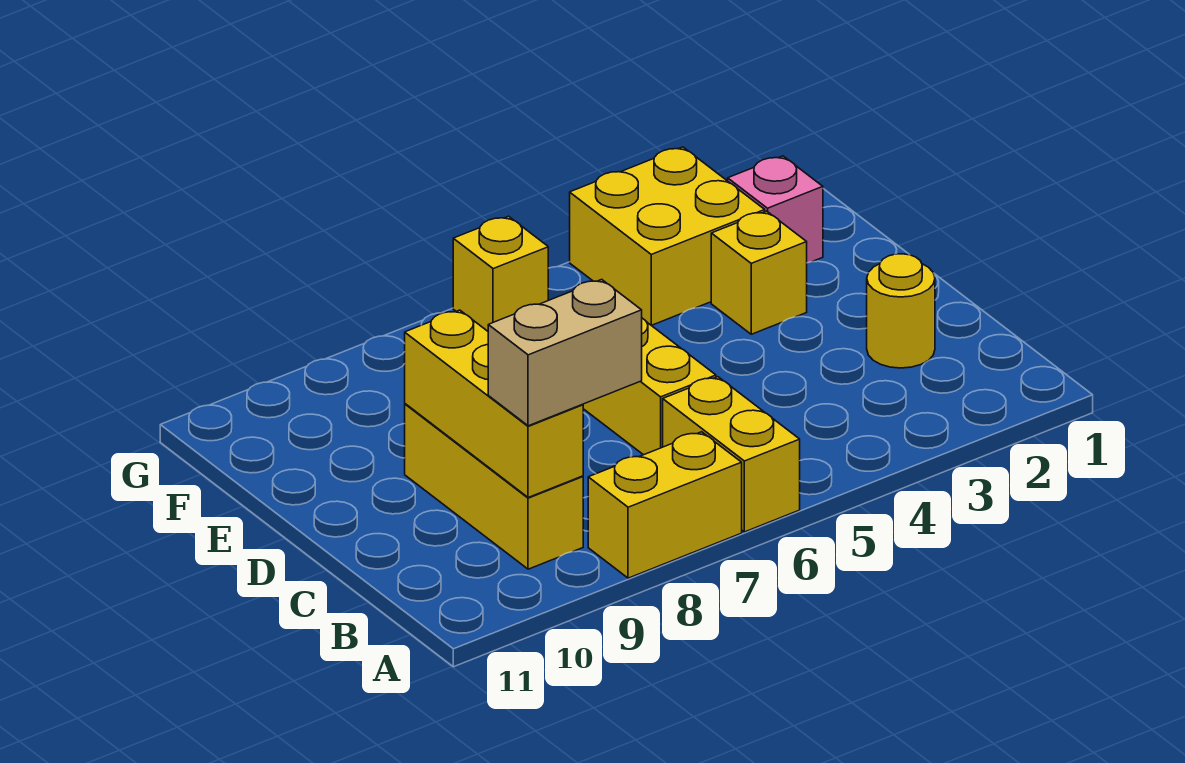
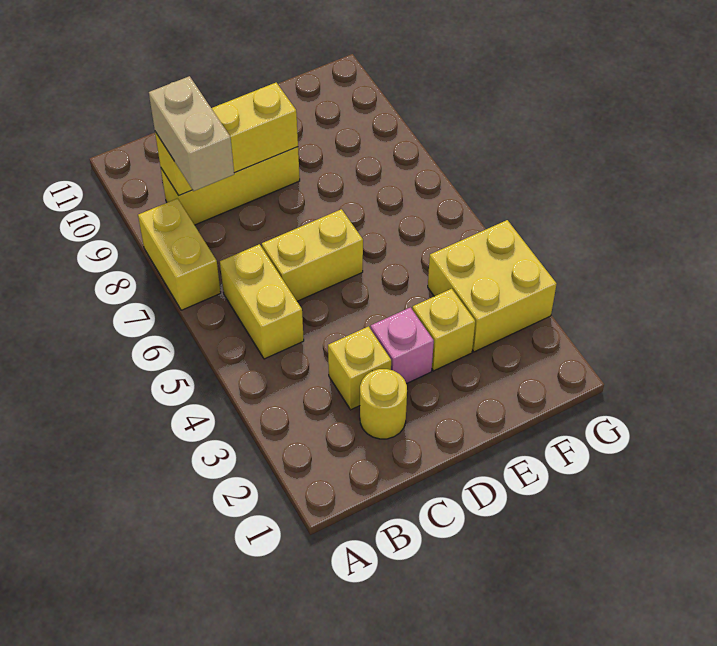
yellow 1x2 brick [663,377,800,532] -> yellow 1x2 brick turned to [220,244,304,359]
pink 1x1 brick [728,156,823,263] -> pink 1x1 brick moved to [371,307,434,384]
yellow 1x1 brick [453,216,548,331] -> yellow 1x1 brick moved to [328,326,391,410]

